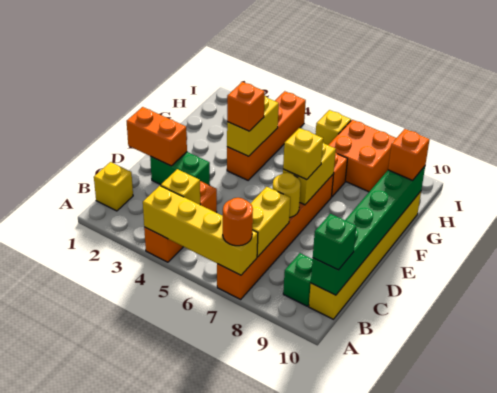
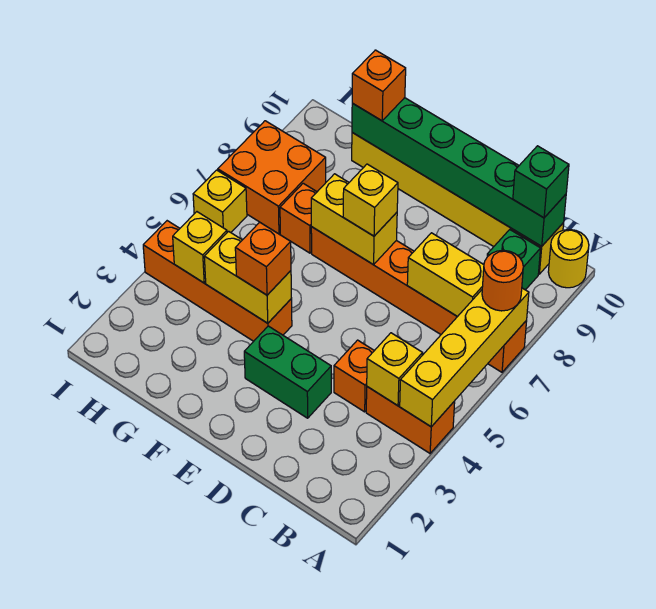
yellow 1x1 brick [94,162,133,211] -> yellow 1x1 brick moved to [173,212,227,283]
orange 1x2 brick [127,107,187,166] -> none
green 1x2 brick [150,152,210,185] -> green 1x2 brick turned to [244,326,331,418]
yellow 1x1 round brick [273,173,301,218] -> yellow 1x1 round brick moved to [548,230,589,288]

